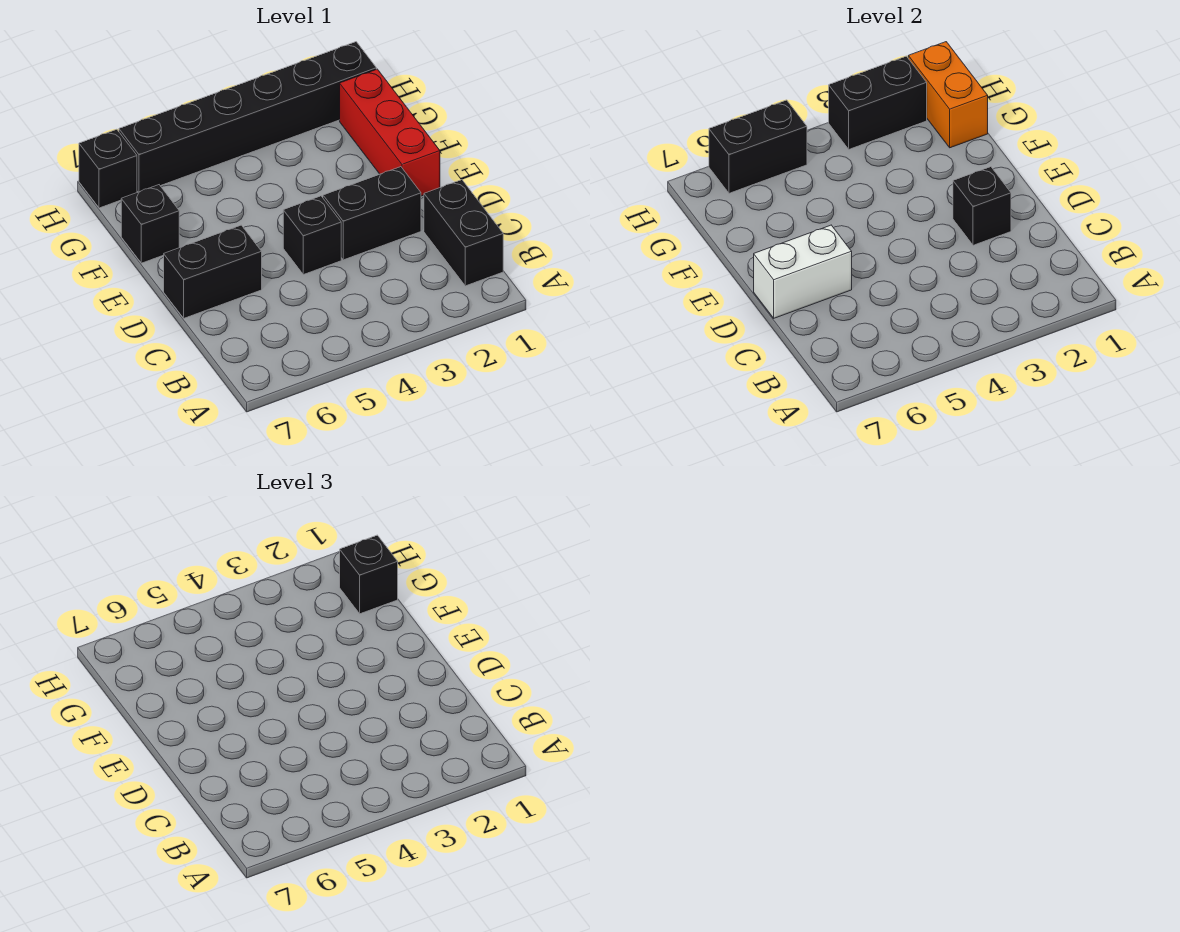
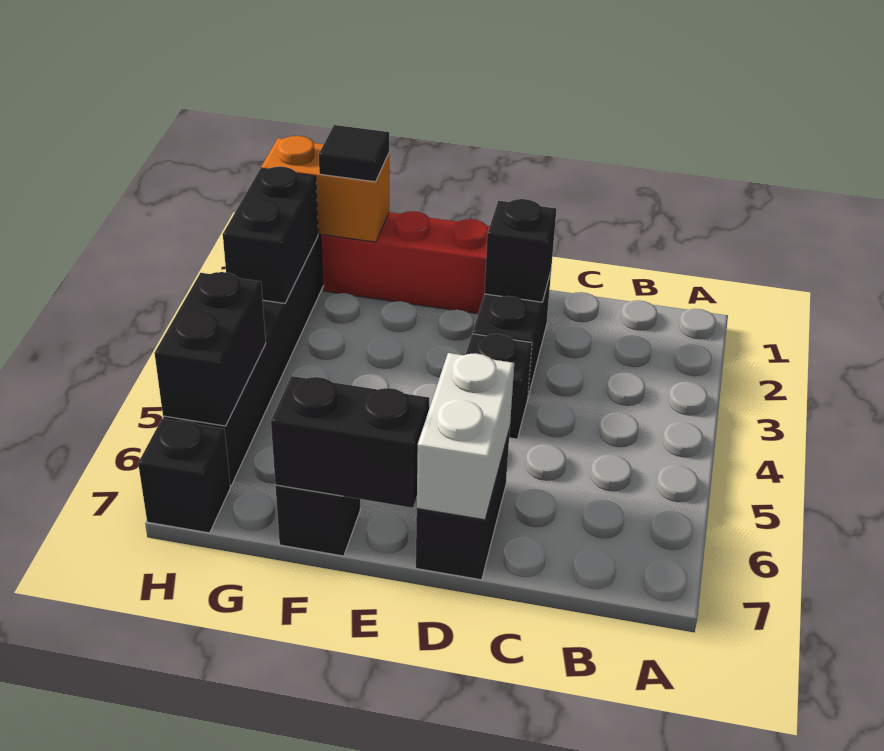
black 1x2 brick [424,180,503,286] -> black 1x2 brick moved to [271,376,429,508]
black 1x1 brick [340,535,398,614] -> black 1x1 tile [319,125,389,182]

